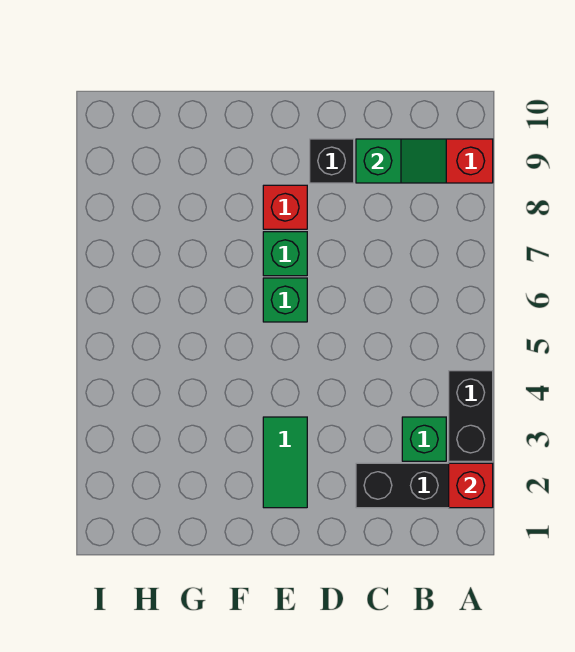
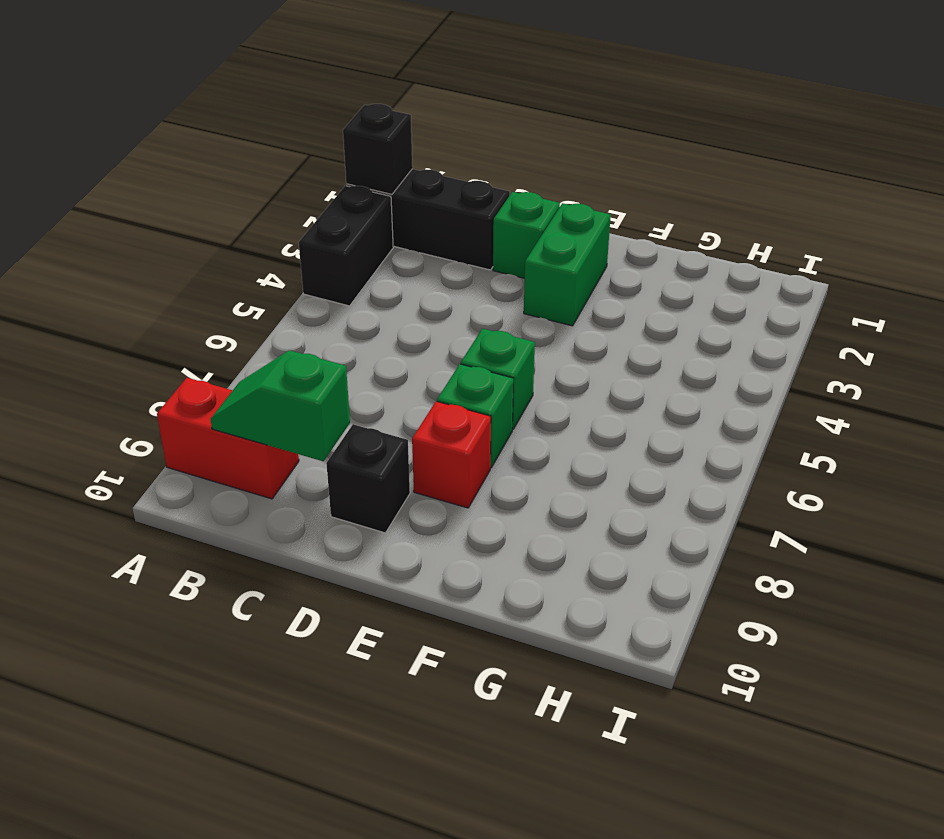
red 1x1 brick [449,463,493,508] -> black 1x1 brick [343,104,413,194]
green 1x1 brick [402,417,446,461] -> green 1x1 brick moved to [493,192,560,278]
green 1x2 tile [263,417,307,508] -> green 1x2 brick [524,203,611,326]

